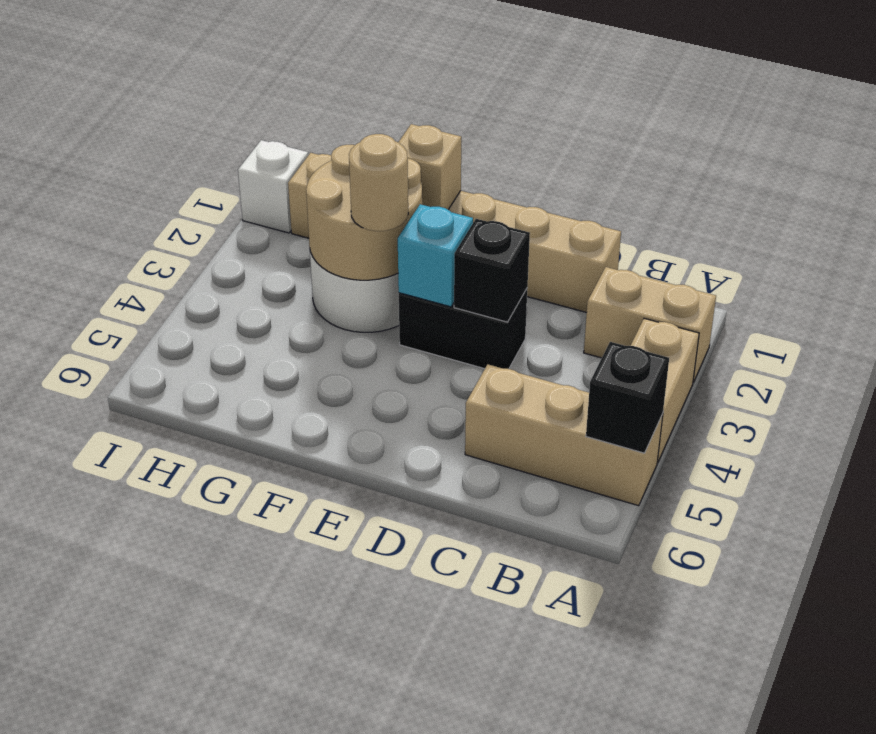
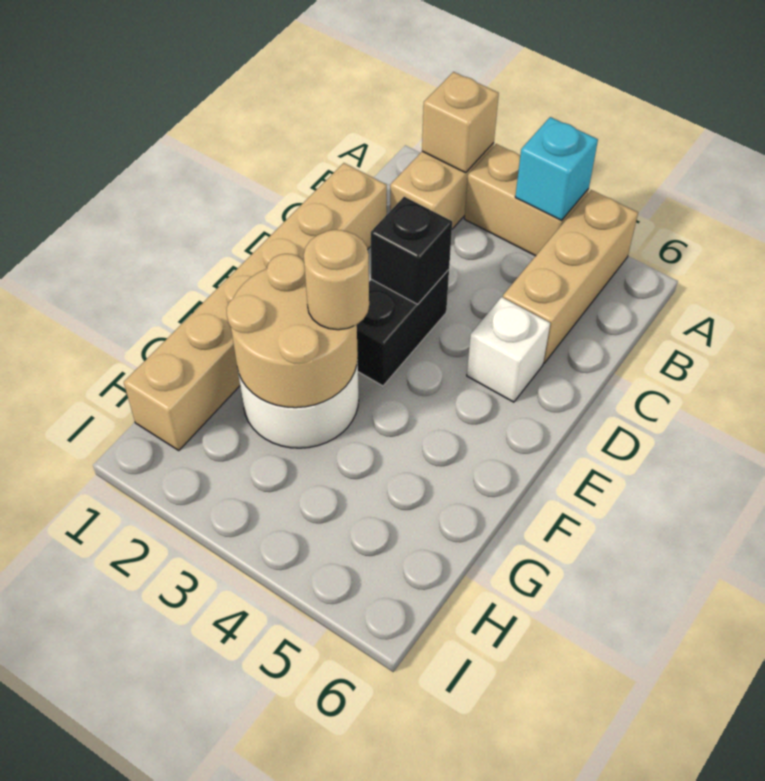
black 1x1 brick [586,342,669,453] -> none
cyan 1x1 brick [398,204,473,307] -> cyan 1x1 brick moved to [515,117,598,220]
tan 1x1 brick [398,124,461,210] -> tan 1x1 brick moved to [422,72,499,173]
white 1x1 brick [238,140,308,233] -> white 1x1 brick moved to [467,297,550,402]

